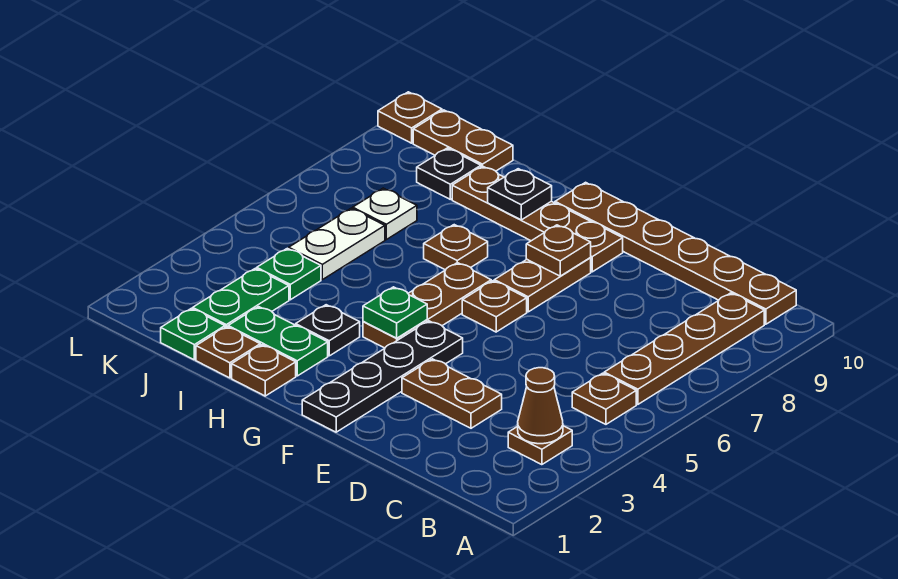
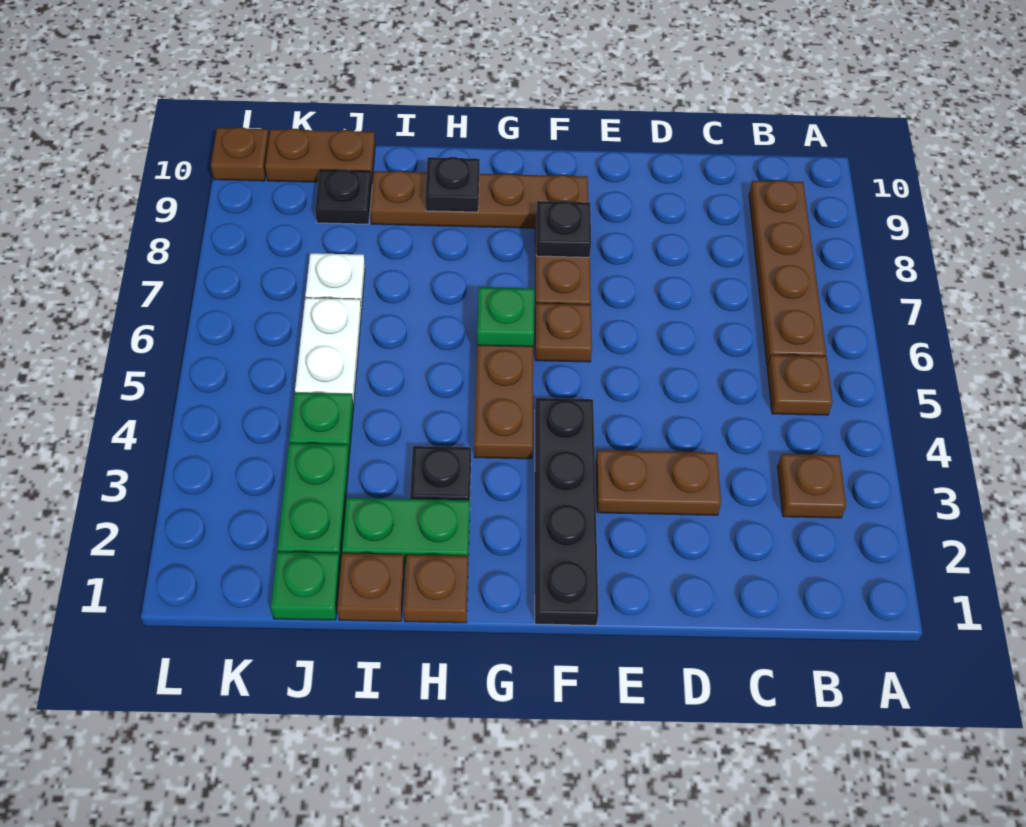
brown 1x1 cone [518,368,563,444] -> none
brown 1x6 plate [555,182,796,324] -> none
brown 1x1 plate [526,225,591,276] -> black 1x1 plate [536,201,591,257]
green 1x1 plate [363,287,427,338] -> green 1x1 plate moved to [477,287,534,347]
brown 1x1 plate [424,225,488,270] -> none

